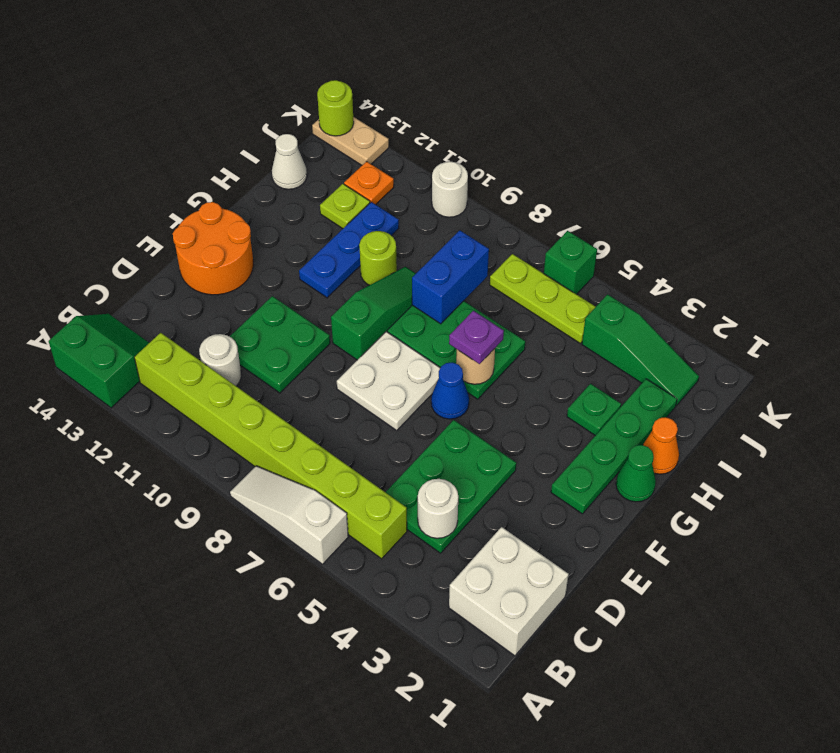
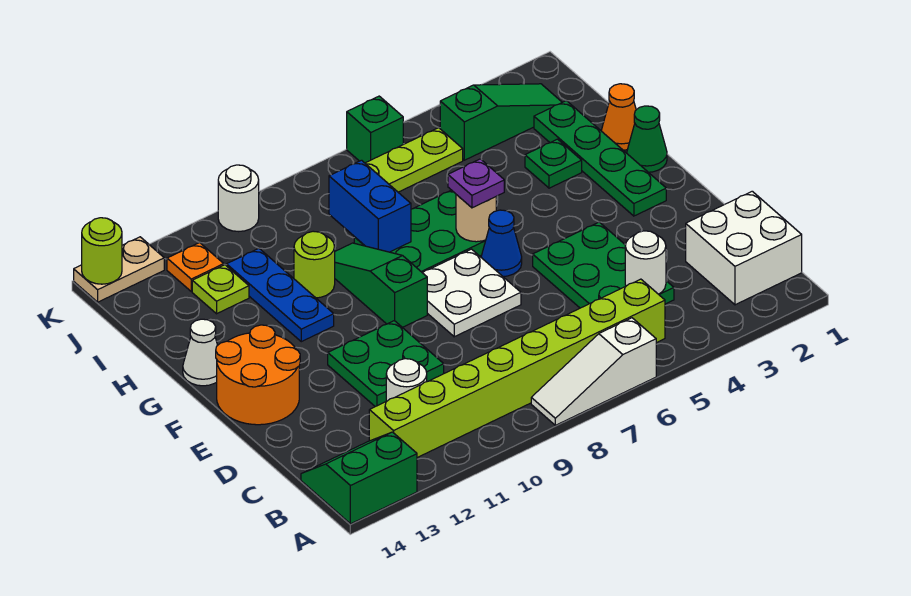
white 1x1 cone [272,134,307,189] -> white 1x1 cone moved to [183,319,218,386]

